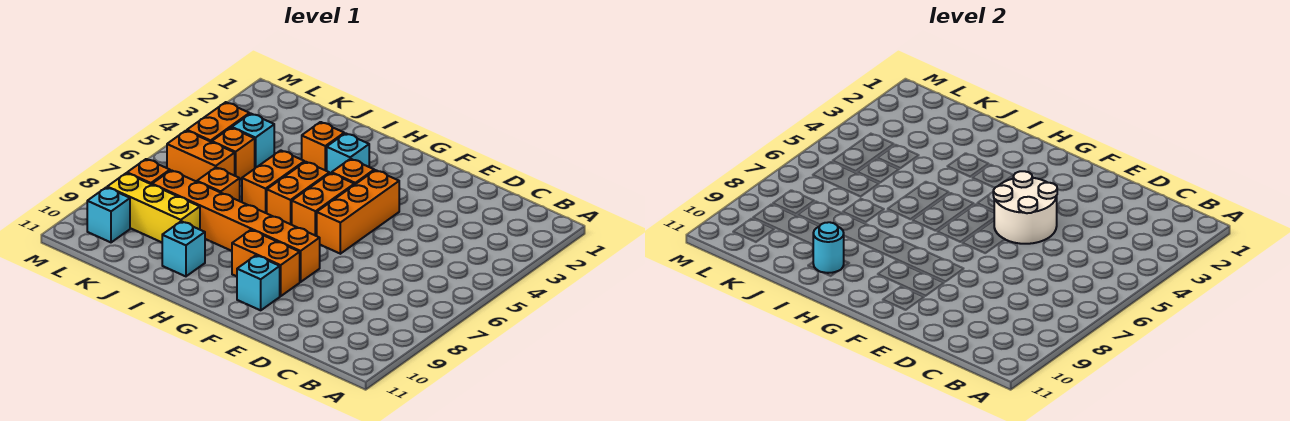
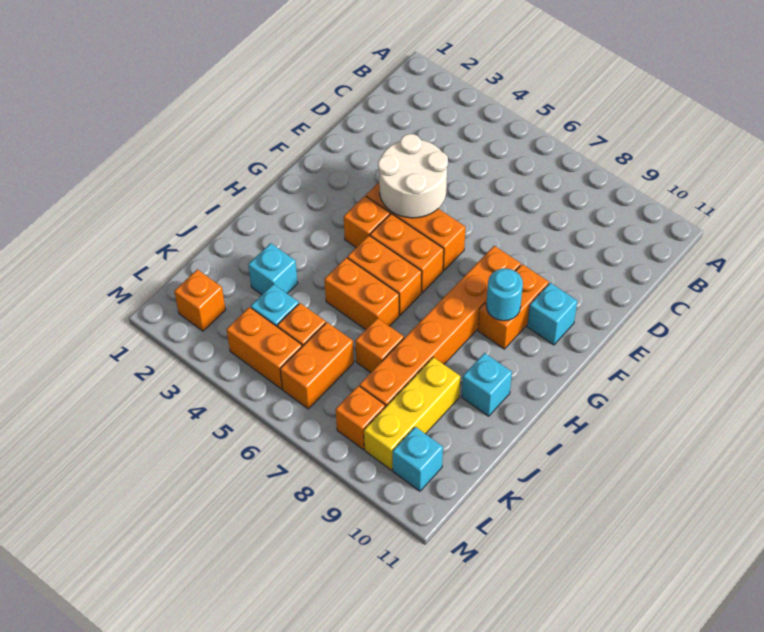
cyan 1x1 brick [327,133,369,174] -> cyan 1x1 brick moved to [248,243,298,295]
orange 1x1 brick [302,122,344,171] -> orange 1x1 brick moved to [174,269,226,331]
cyan 1x1 round brick [813,222,844,273] -> cyan 1x1 round brick moved to [486,268,523,321]

